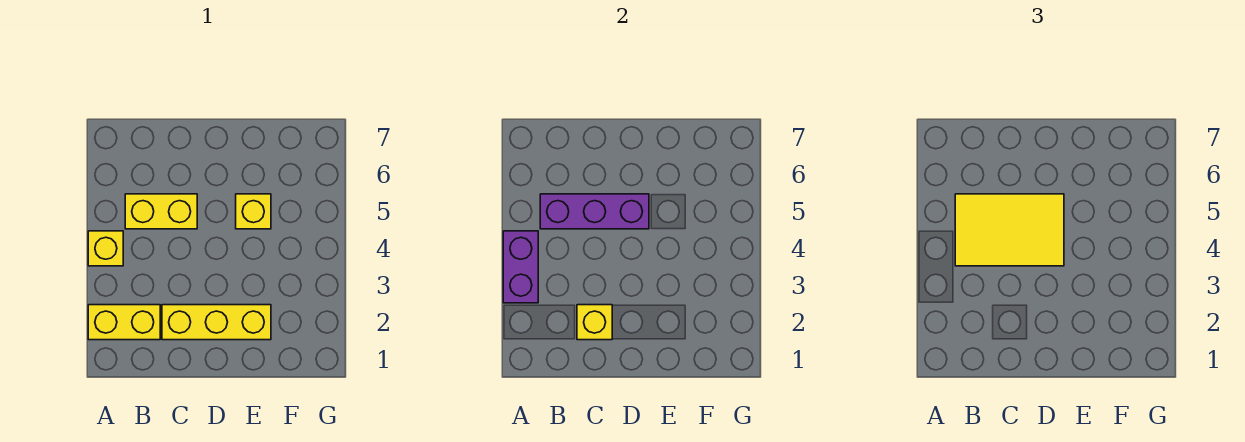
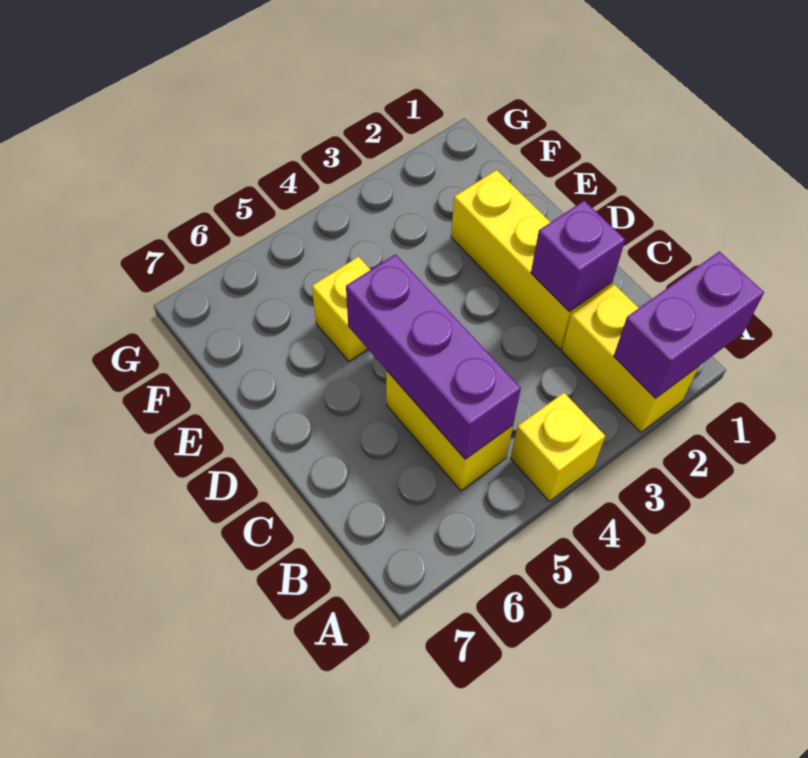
purple 1x2 brick [503,231,538,303] -> purple 1x2 brick moved to [614,251,764,398]
yellow 2x3 tile [955,194,1064,266] -> none
yellow 1x1 brick [577,305,612,340] -> purple 1x1 brick [531,201,625,312]

